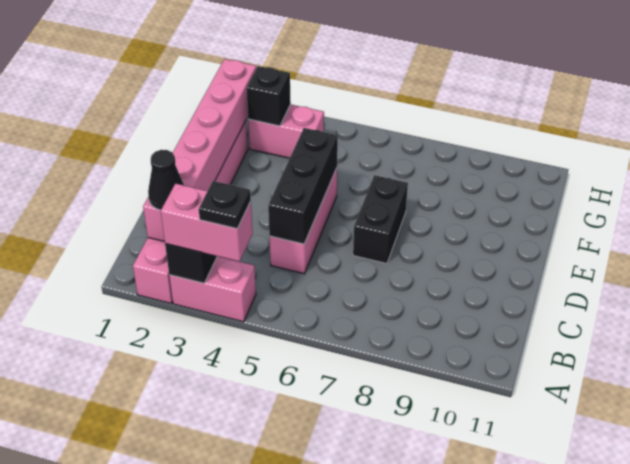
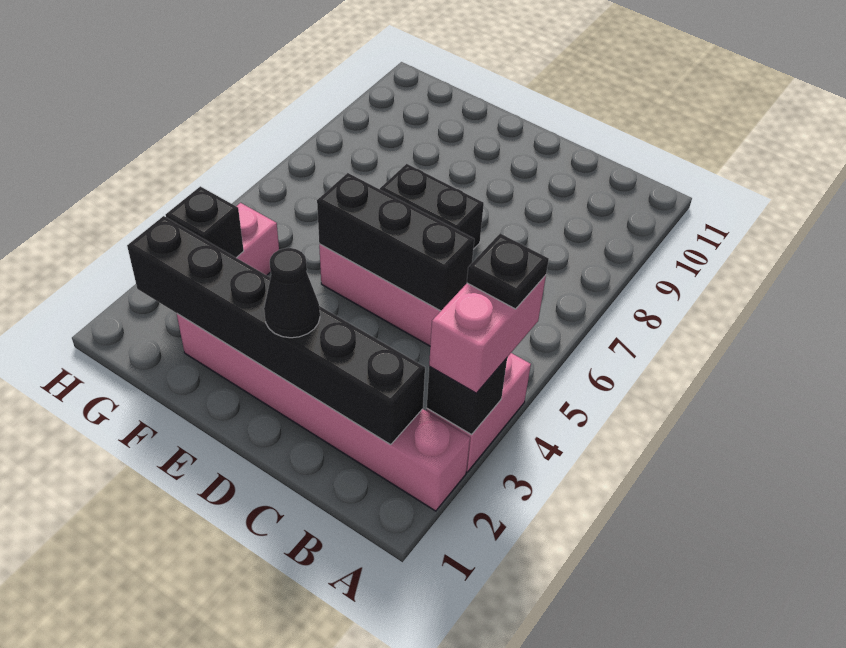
pink 1x6 brick [143,59,256,242] -> black 1x6 brick [127,216,425,444]
black 1x1 cone [148,150,184,210] -> black 1x1 cone moved to [264,248,320,338]

